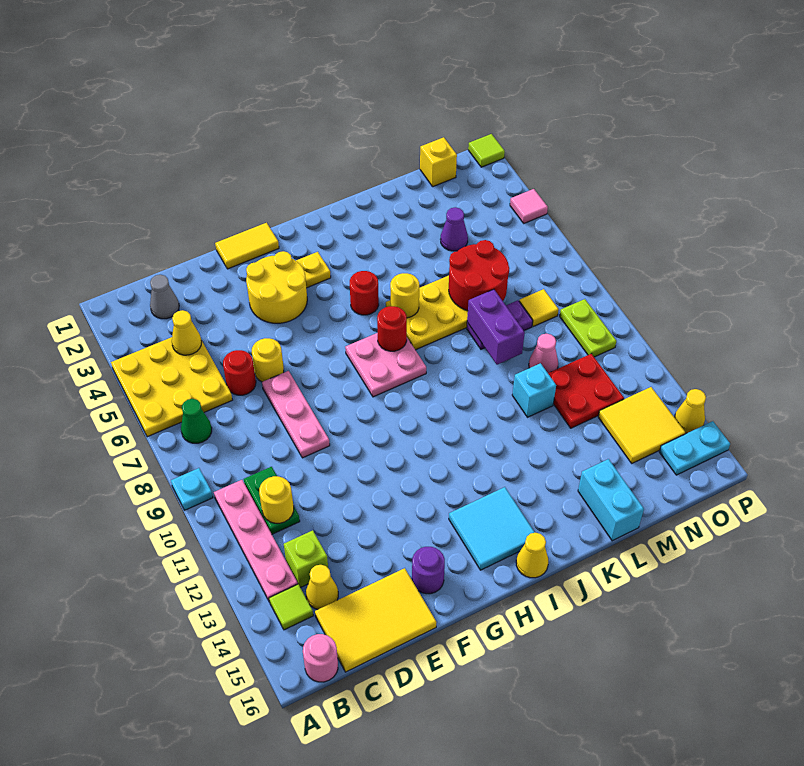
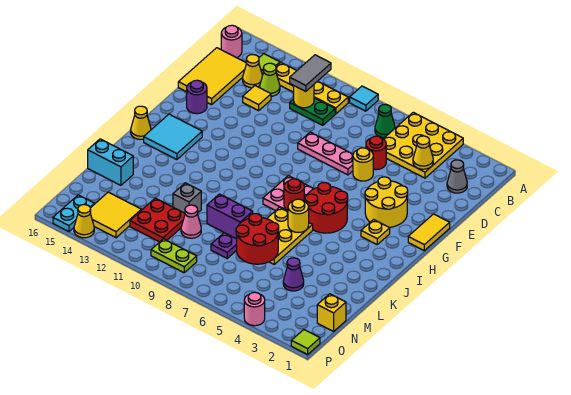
cyan 1x1 plate [171,468,213,510] -> cyan 1x1 tile [350,86,378,111]
pink 1x4 plate [214,480,298,602] -> yellow 1x4 plate [276,63,348,114]
none -> grey 1x2 tile [290,55,331,92]
lime 1x1 brick [284,530,328,588] -> lime 1x1 cone [260,63,280,96]
red 1x1 round brick [350,271,379,315] -> red 2x2 round brick [305,183,348,233]
cyan 1x1 brick [512,363,556,417] -> grey 1x1 brick [173,183,201,213]
yellow 1x1 tile [519,289,559,327] -> yellow 1x1 tile moved to [243,86,271,111]
pink 1x1 tile [510,189,548,223] -> pink 1x1 round brick [244,292,265,326]

